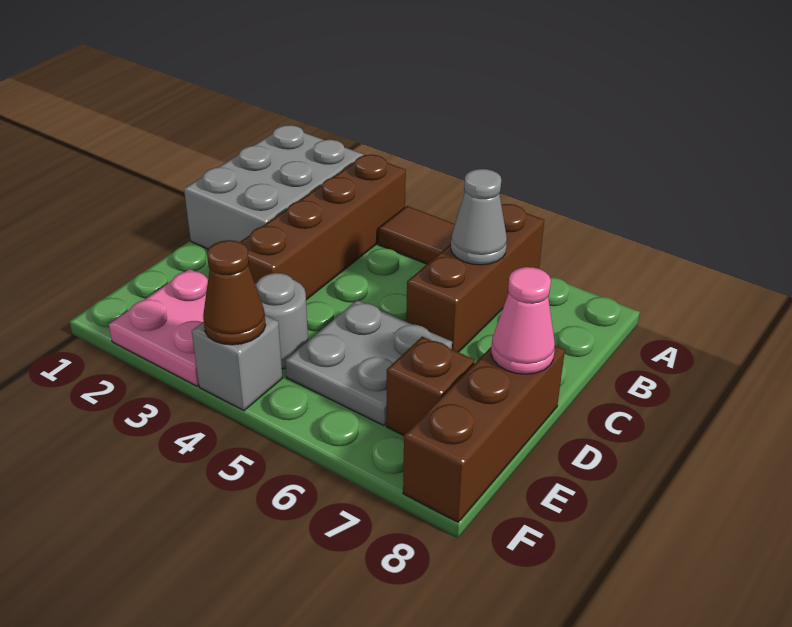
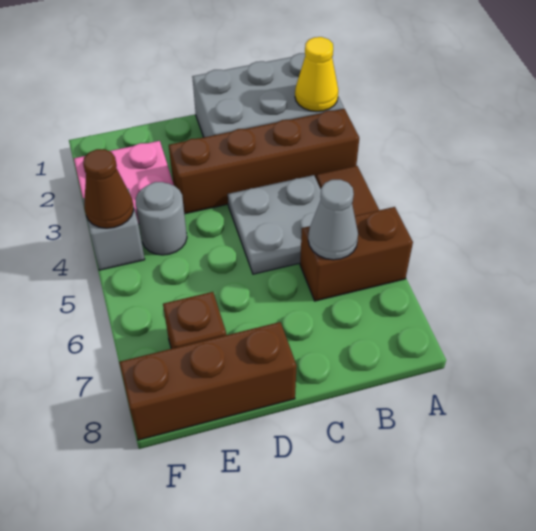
none -> yellow 1x1 cone [295,37,338,111]
brown 1x3 brick [406,204,544,352] -> brown 1x2 brick [300,207,413,301]
grey 2x2 plate [285,300,452,426] -> grey 2x2 plate moved to [228,175,321,274]
pink 1x1 cone [491,267,555,374] -> none

